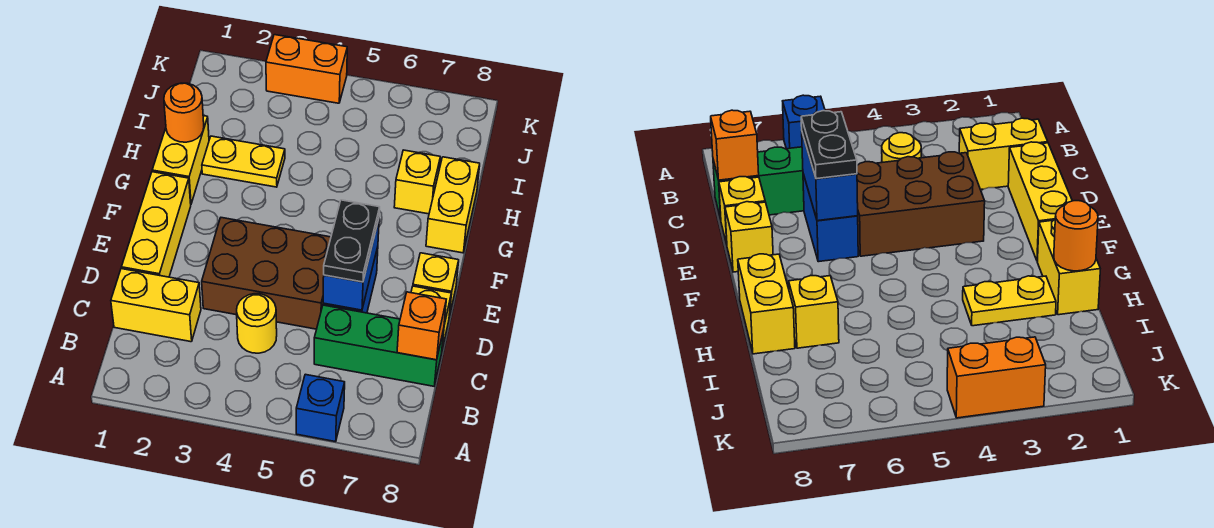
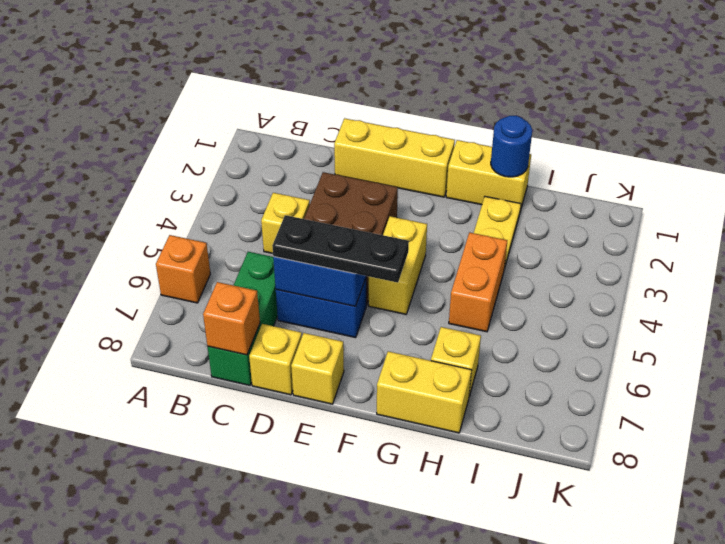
blue 1x1 brick [296,374,345,442] -> orange 1x1 brick [156,235,210,303]
yellow 1x2 brick [111,269,201,342] -> yellow 1x2 brick moved to [369,216,427,314]
yellow 1x1 round brick [237,294,277,353] -> yellow 1x1 brick [261,193,310,253]
black 1x2 plate [324,200,380,282] -> black 1x3 plate [272,215,409,283]
orange 1x1 round brick [164,83,204,142] -> blue 1x1 round brick [491,116,532,177]
orange 1x2 brick [266,35,347,103] -> orange 1x2 brick moved to [449,232,508,332]

